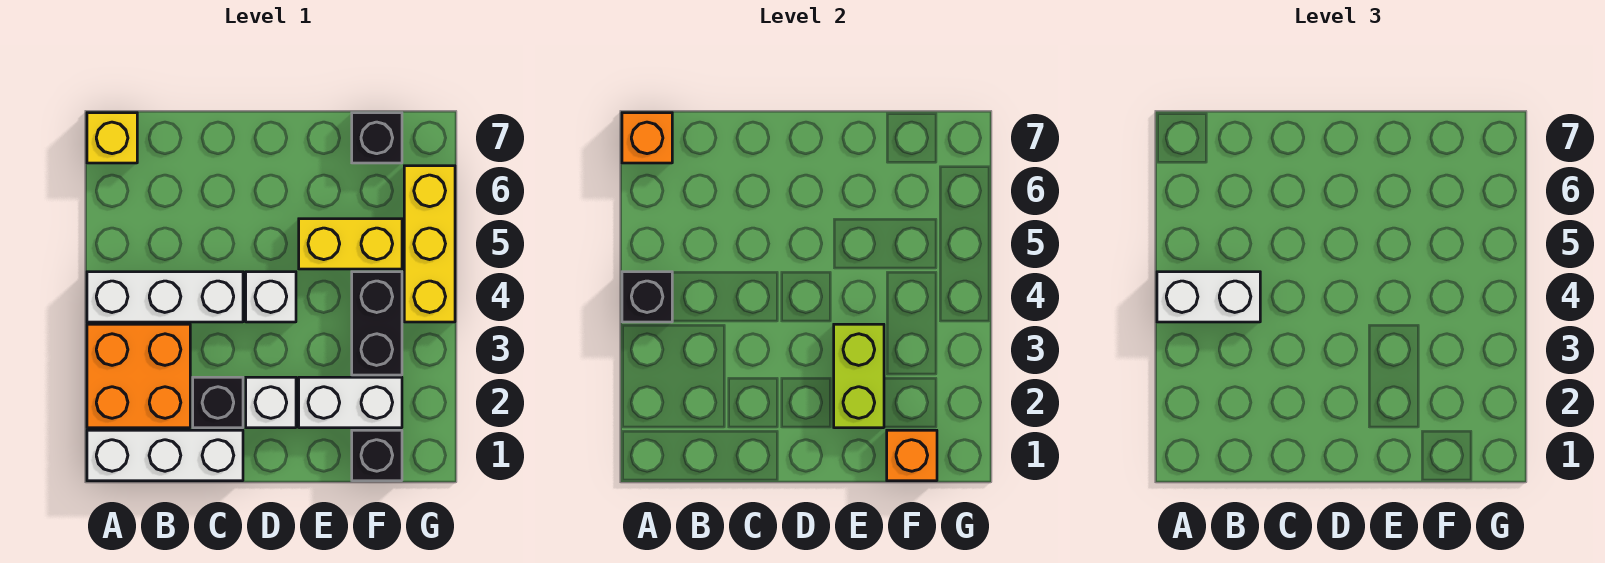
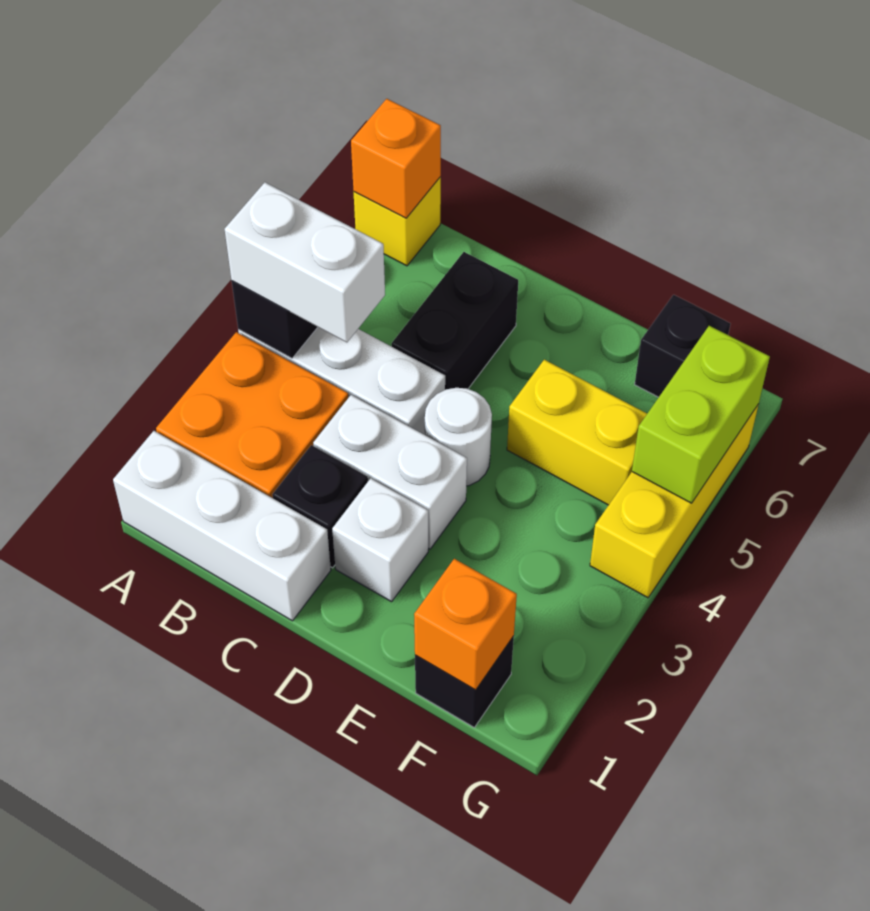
white 1x1 brick [246,272,296,322] -> white 1x1 round brick [425,388,492,486]
white 1x2 brick [299,377,402,428] -> white 1x2 brick moved to [313,395,467,549]
lime 1x2 brick [834,324,884,428] -> lime 1x2 brick moved to [632,326,770,503]
black 1x2 brick [352,272,402,375] -> black 1x2 brick moved to [391,252,518,390]

